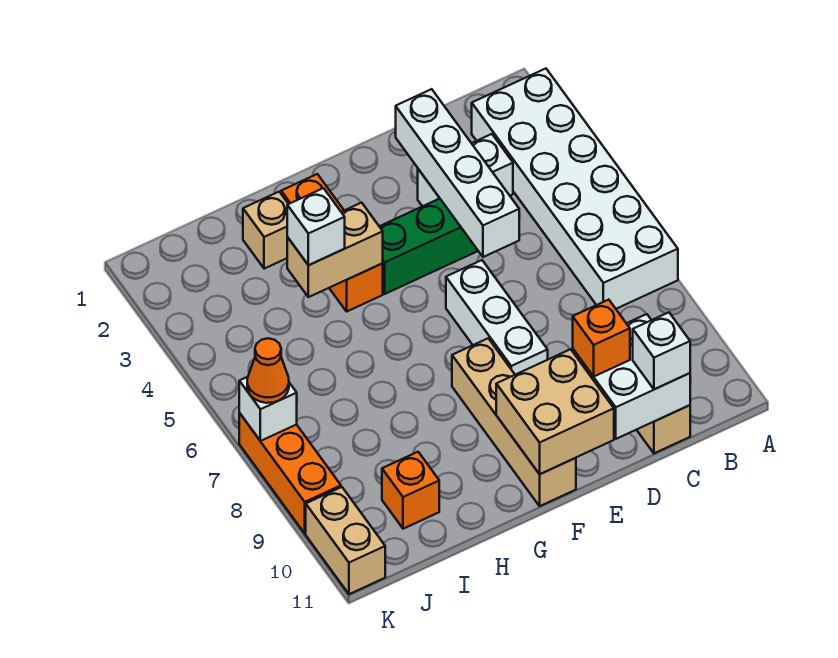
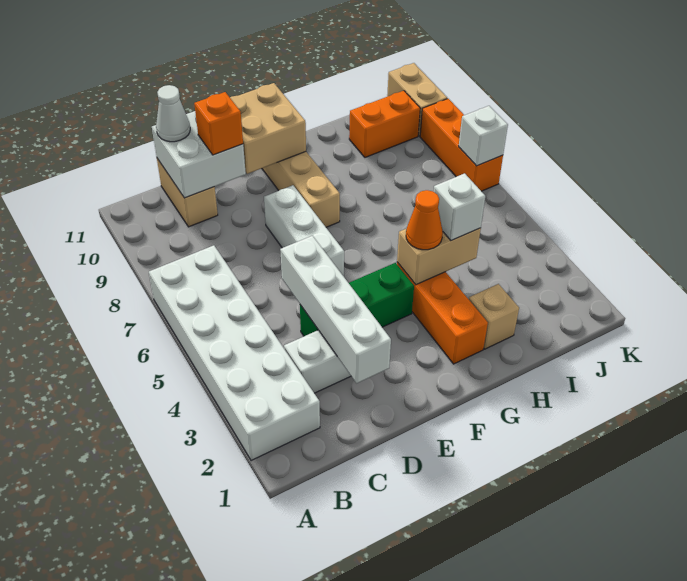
white 1x1 brick [633,312,690,389] -> white 1x1 cone [156,85,190,142]
orange 1x1 brick [382,452,439,529] -> orange 1x2 brick [349,91,420,157]
orange 1x1 cone [247,338,289,403] -> orange 1x1 cone moved to [406,190,443,250]

